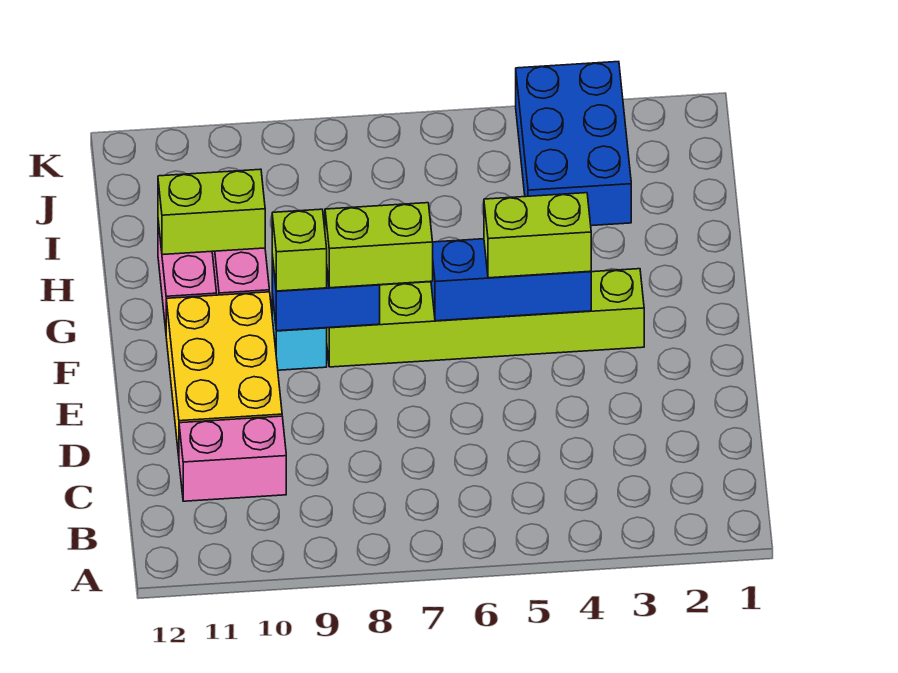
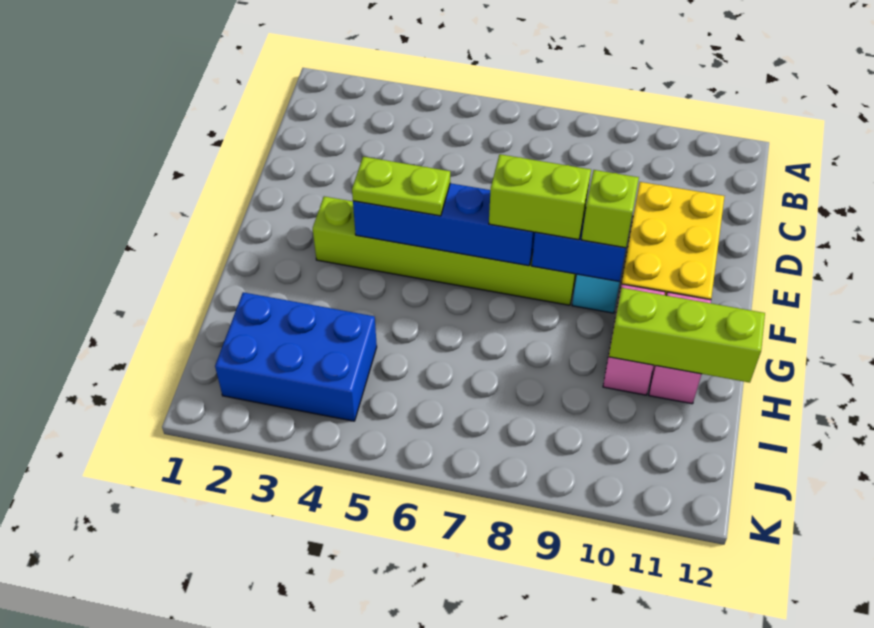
pink 1x2 brick [179,416,286,501] -> none
blue 1x3 brick [431,239,591,321] -> blue 1x4 brick [353,183,535,266]
lime 1x2 brick [484,193,591,278] -> lime 1x2 plate [352,157,450,216]
lime 1x2 brick [158,169,265,255] -> lime 1x3 brick [609,288,765,383]
blue 2x3 brick [516,62,631,226] -> blue 2x3 brick turned to [215,292,377,421]

